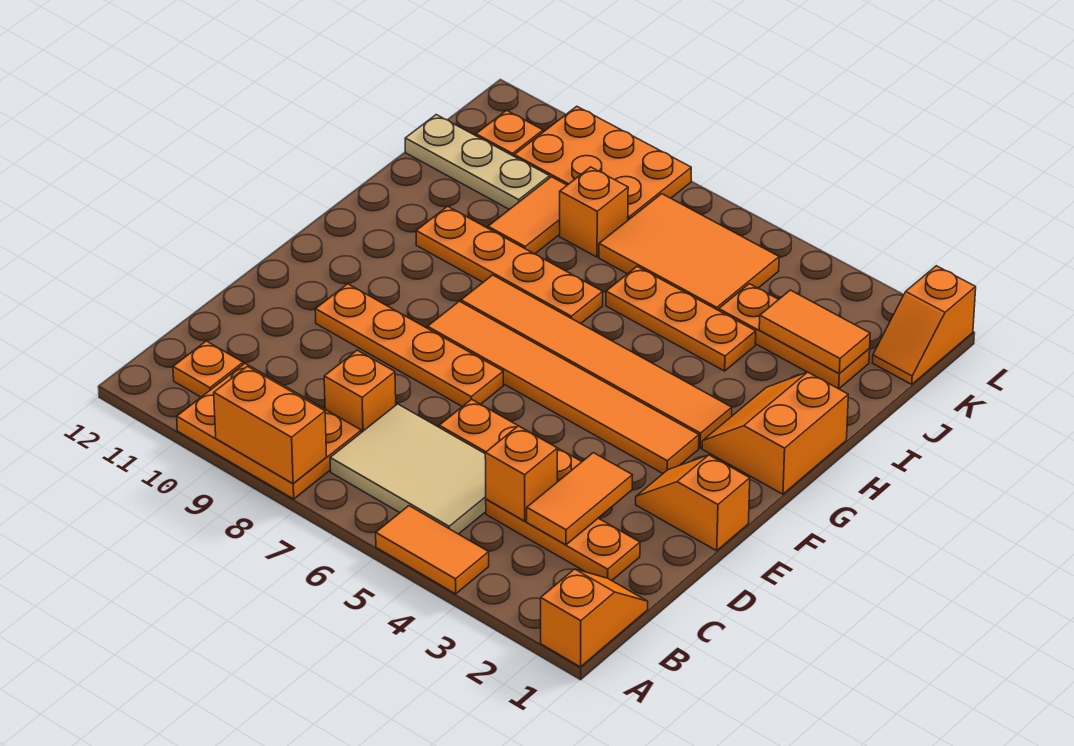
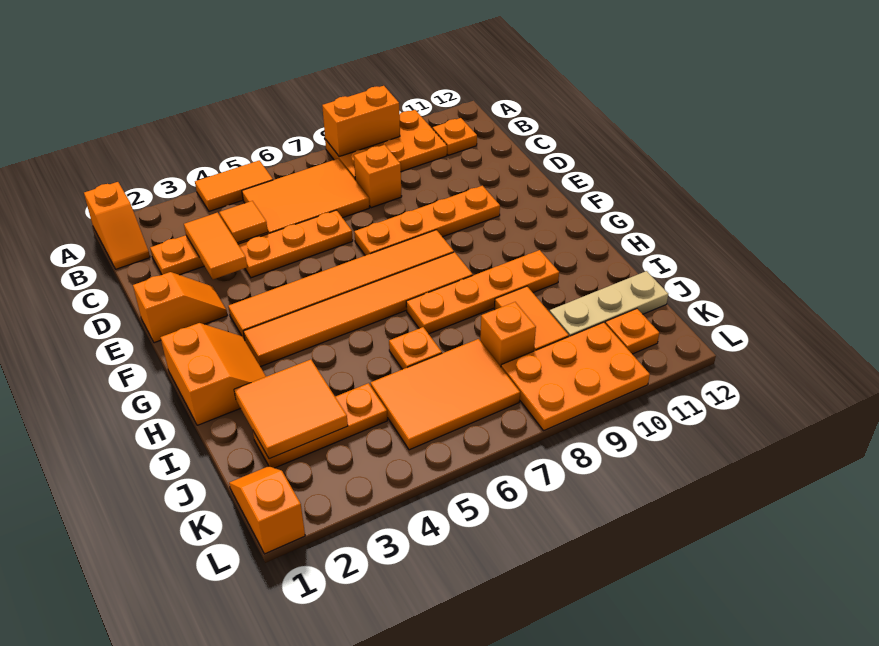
tan 2x3 tile [330,404,486,534] -> orange 2x3 tile [242,159,369,234]
orange 1x1 brick [485,426,557,521] -> orange 1x1 tile [219,201,268,243]
orange 1x3 plate [606,266,756,371] -> orange 1x1 plate [389,327,442,369]
orange 1x2 tile [759,290,870,374] -> orange 2x2 tile [234,359,348,459]

